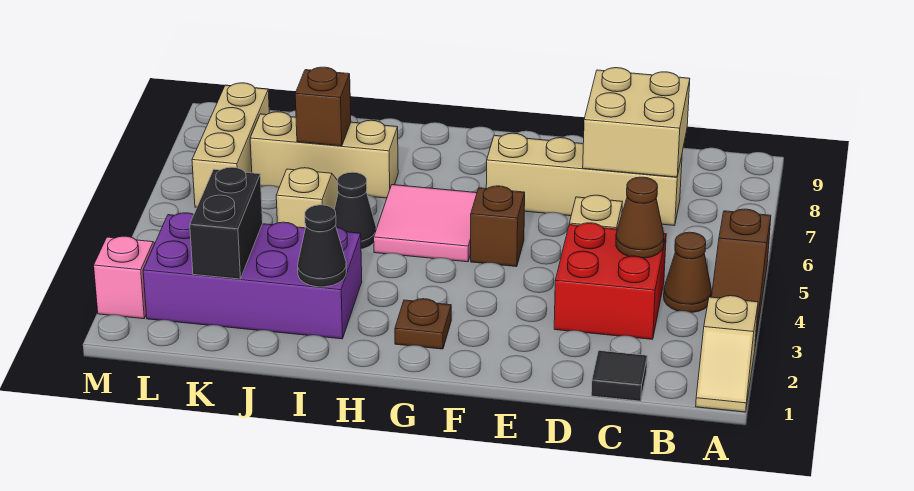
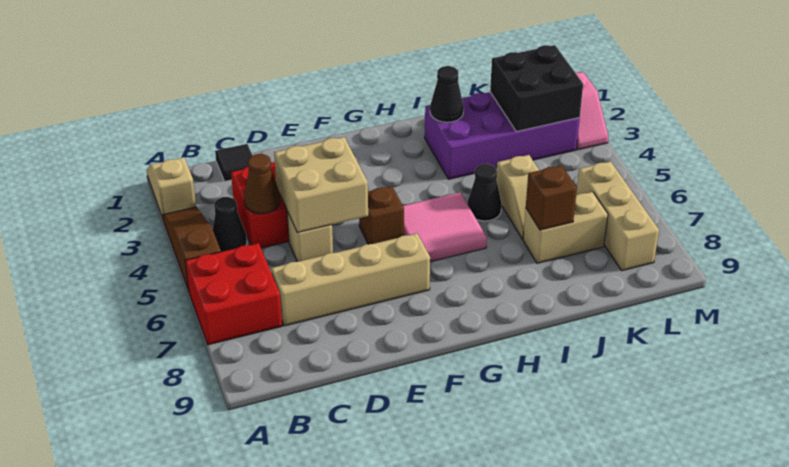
none -> red 2x2 brick [185,243,282,345]
brown 1x1 cone [664,232,712,312] -> black 1x1 cone [213,197,247,252]
tan 2x2 brick [583,68,690,177] -> tan 2x2 brick moved to [274,137,368,232]
brown 1x1 plate [395,299,451,349] -> none
tan 1x3 brick [250,112,398,198] -> tan 1x2 brick [523,192,608,263]
black 1x2 brick [190,167,263,279] -> black 2x2 brick [490,45,583,132]

